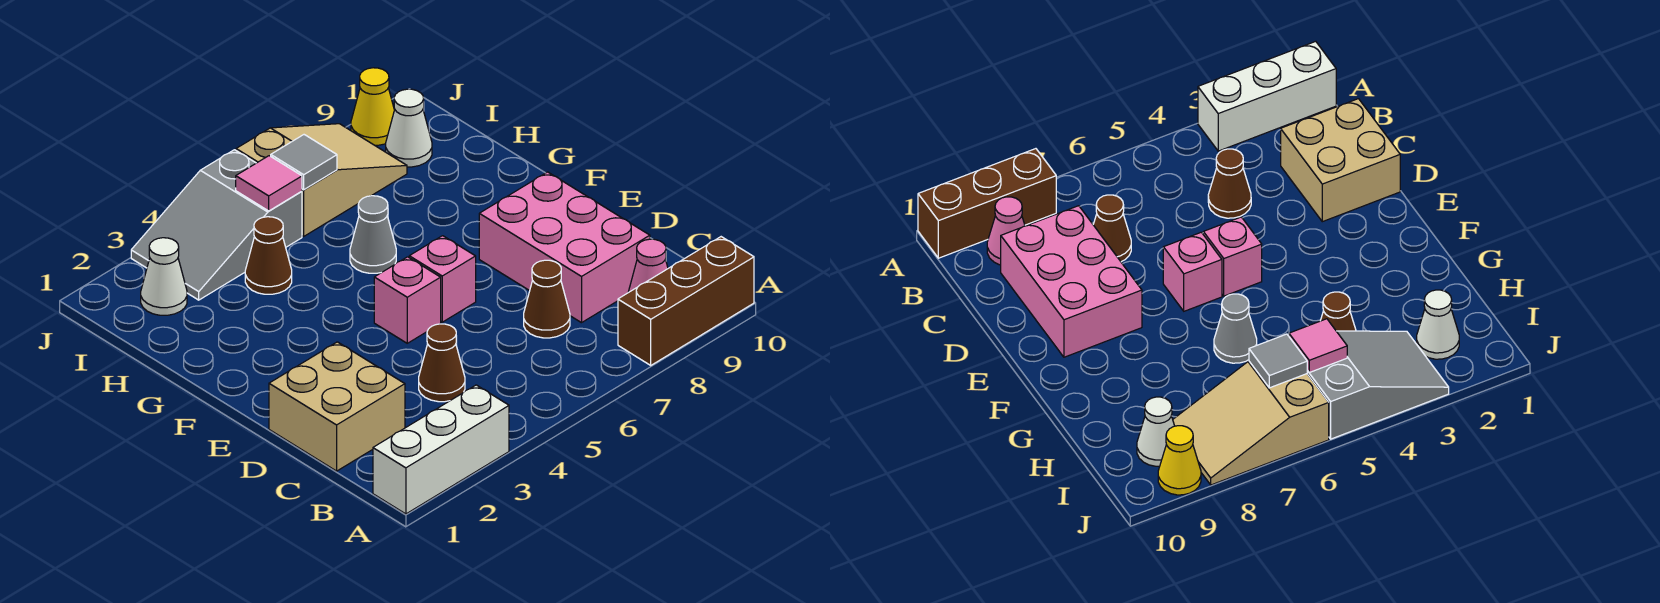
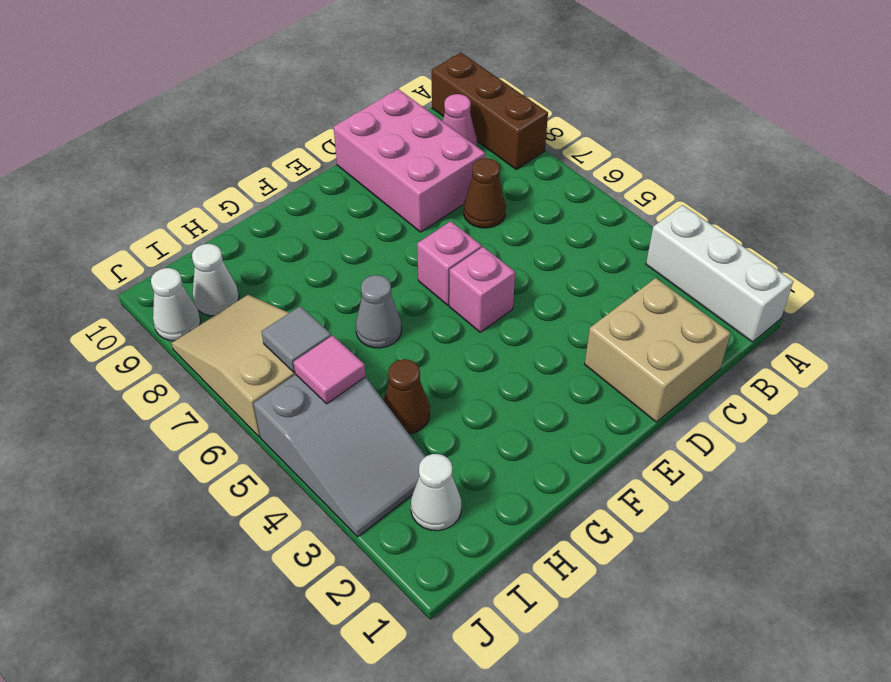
brown 1x1 cone [419,324,465,402] -> none
pink 2x3 brick [479,172,650,323] -> pink 2x3 brick turned to [334,89,485,232]
yellow 1x1 cone [351,68,394,145] -> white 1x1 cone [151,268,200,341]

